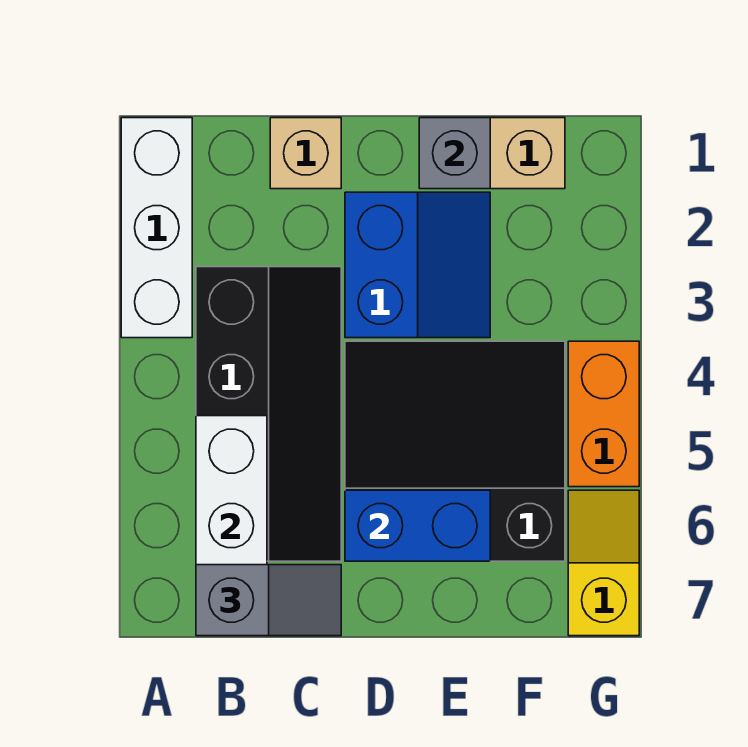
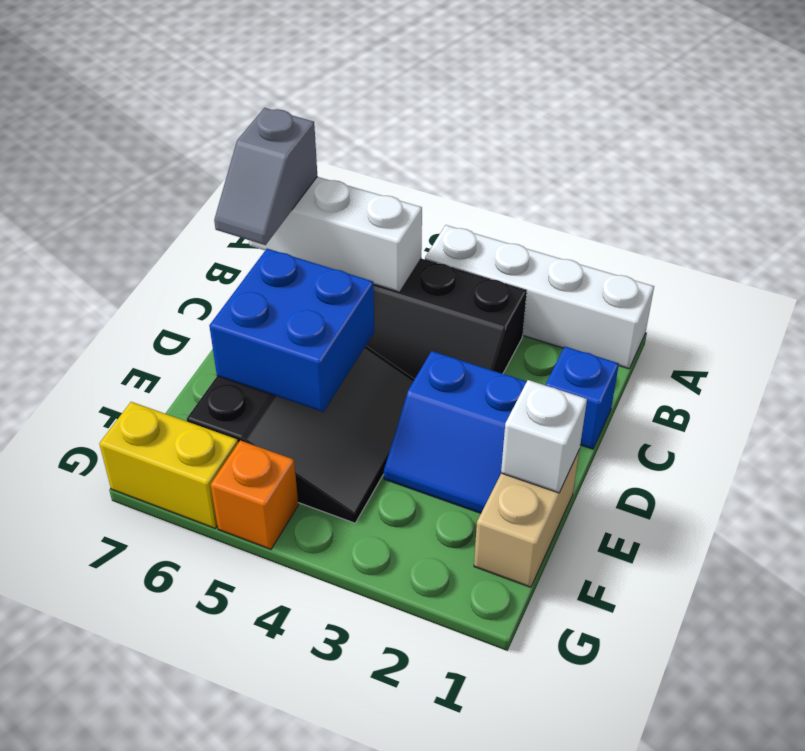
white 1x3 brick [121,118,192,338] -> white 1x4 brick [425,225,654,369]
tan 1x1 brick [270,118,341,189] -> blue 1x1 brick [546,347,619,449]
blue 1x2 brick [345,490,490,561] -> blue 2x2 brick [209,249,374,412]
grey 1x1 brick [419,118,490,189] -> white 1x1 brick [501,380,587,493]
orange 1x2 brick [568,341,639,487] -> orange 1x1 brick [211,440,298,549]
yellow 1x2 slope [568,490,639,636] -> yellow 1x2 brick [99,402,238,529]

